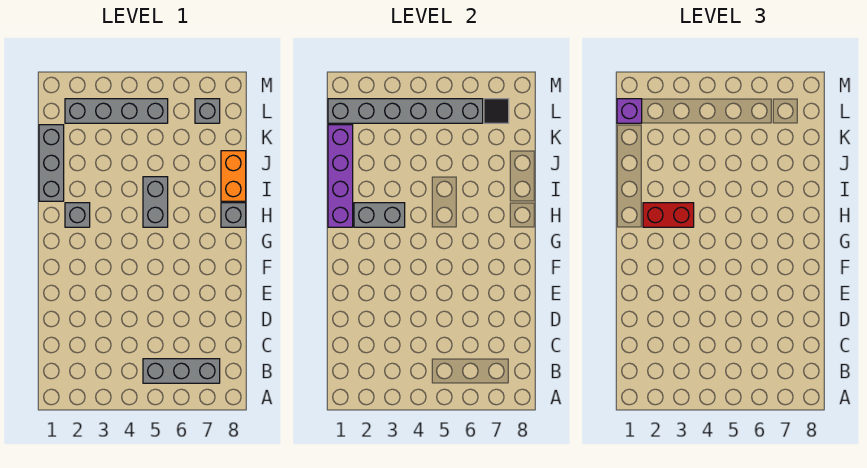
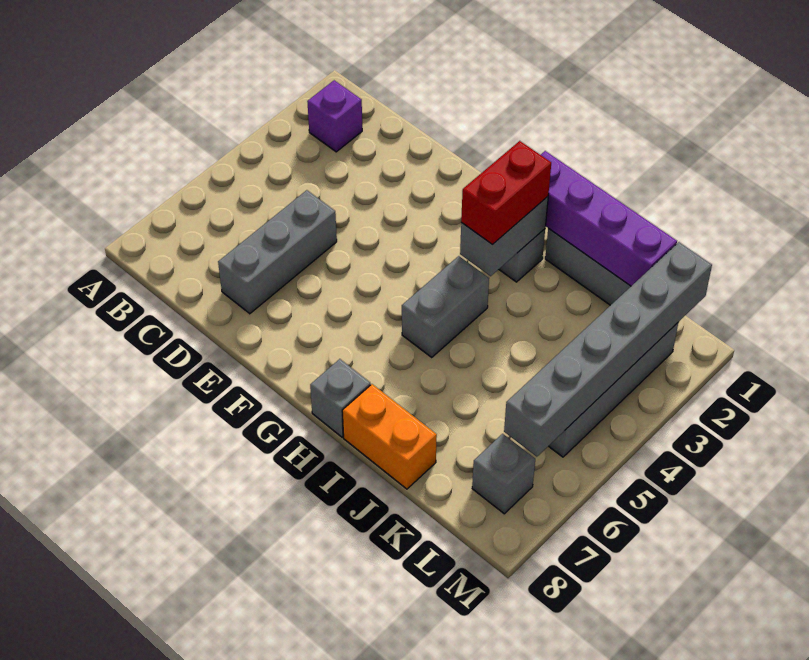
grey 1x3 brick [143,359,220,383] -> grey 1x3 brick moved to [218,190,337,314]
grey 1x2 brick [143,177,168,227] -> grey 1x2 brick turned to [402,256,489,357]
purple 1x1 brick [617,99,642,123] -> purple 1x1 brick moved to [307,80,362,152]
black 1x1 tile [484,99,509,123] -> none

